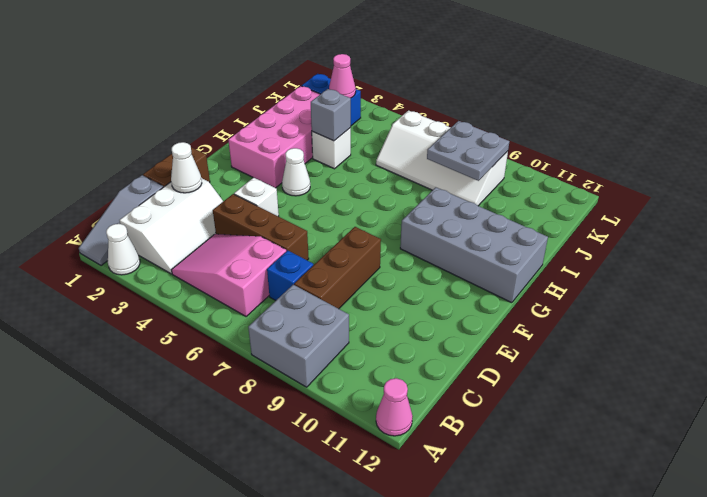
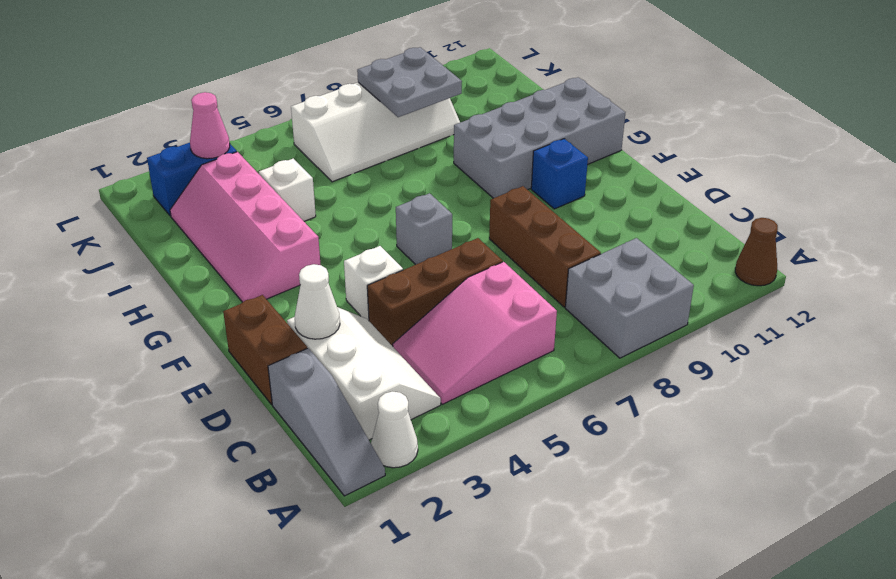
pink 1x1 cone [376,378,413,436] -> brown 1x1 cone [735,218,778,286]
blue 1x1 brick [267,250,313,300] -> blue 1x1 brick moved to [531,139,588,209]
pink 2x4 brick [228,86,320,188] -> pink 2x4 slope [170,152,321,302]
white 1x1 cone [282,148,310,196] -> none
grey 1x1 brick [311,89,351,141] -> grey 1x1 brick moved to [396,193,452,265]

